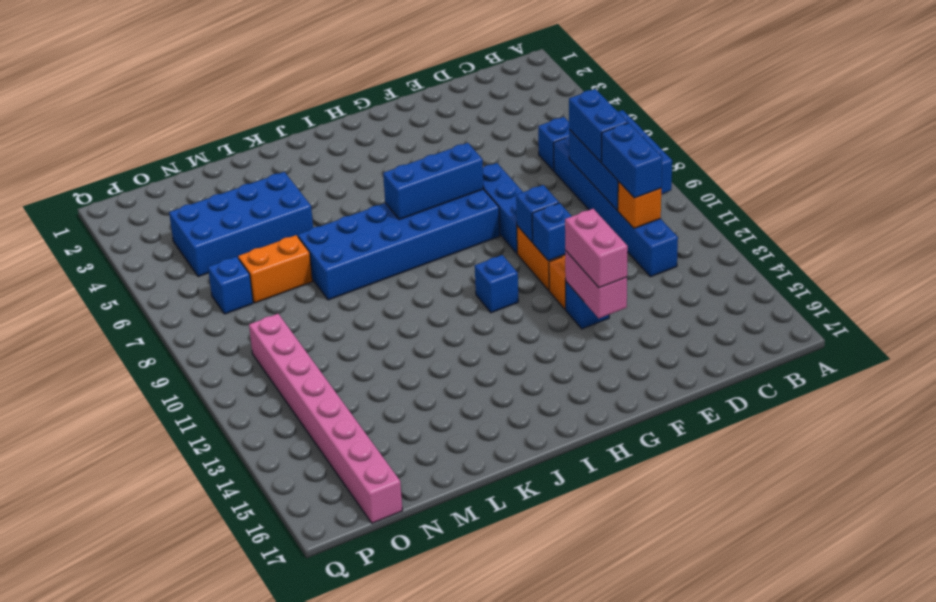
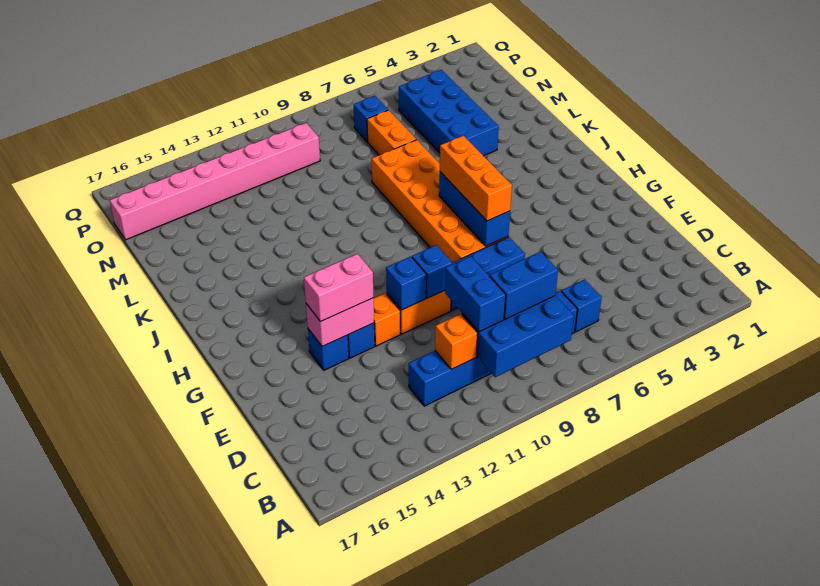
blue 1x2 brick [602,123,662,198] -> blue 1x2 brick turned to [445,256,506,332]
blue 2x6 brick [298,189,500,300] -> orange 2x6 brick [372,140,508,263]
none -> orange 1x3 brick [440,136,512,221]
blue 1x1 brick [475,255,518,313] -> blue 1x1 brick moved to [308,329,349,370]

